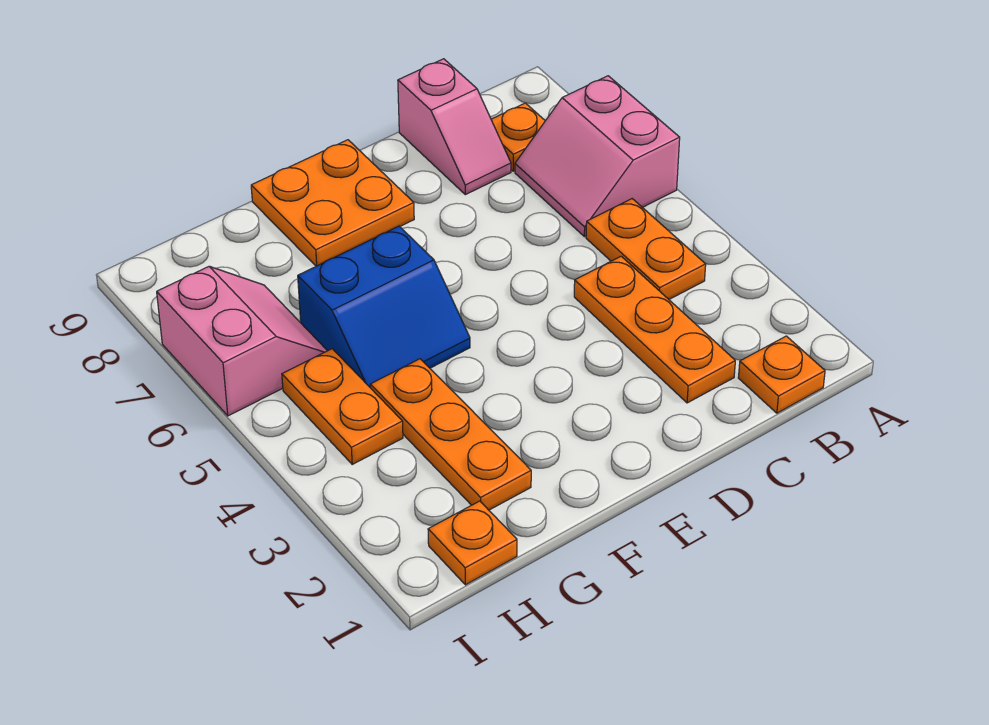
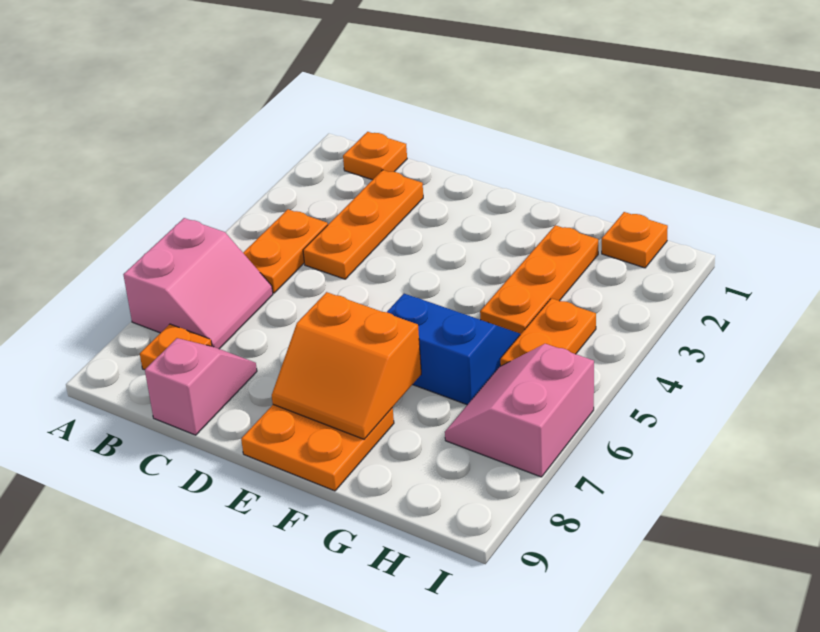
none -> orange 2x2 slope [272,292,421,439]

